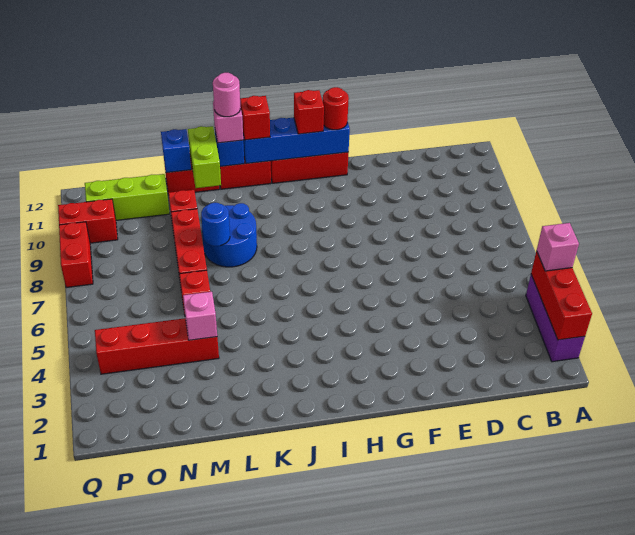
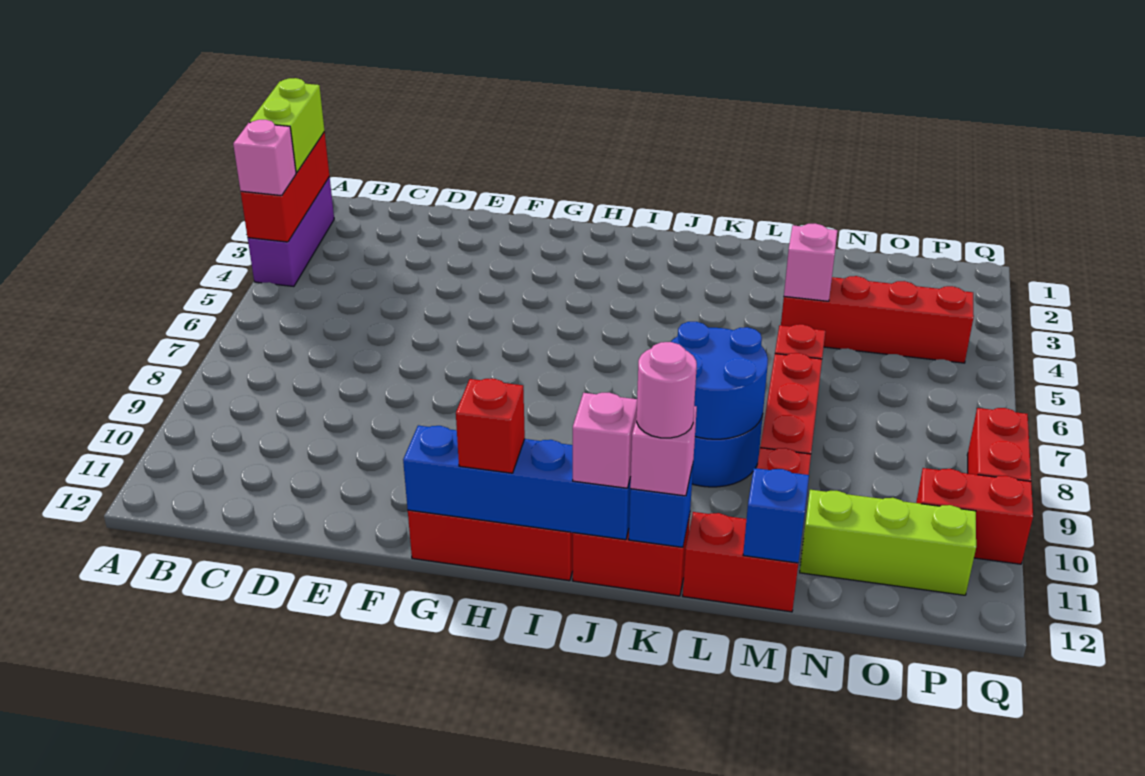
red 1x1 round brick [323,87,349,130] -> none
red 1x1 brick [240,96,270,140] -> pink 1x1 brick [573,393,637,488]
blue 1x1 round brick [201,203,230,246] -> blue 2x2 round brick [671,322,768,439]
lime 1x2 brick [188,126,221,188] -> lime 1x2 brick moved to [250,78,324,173]

